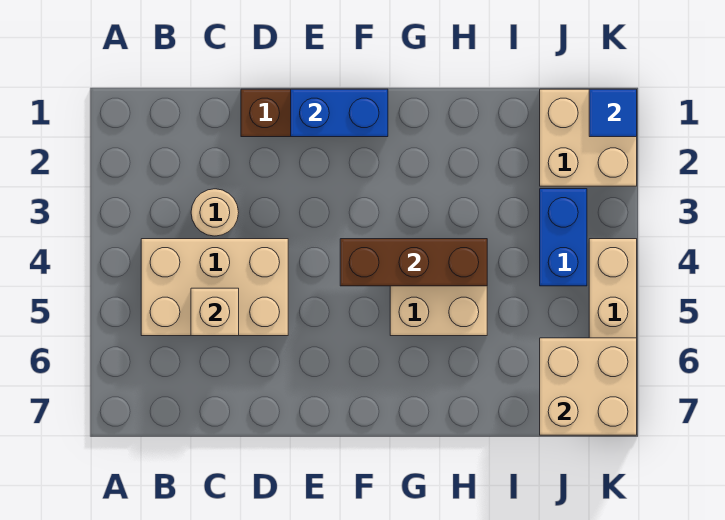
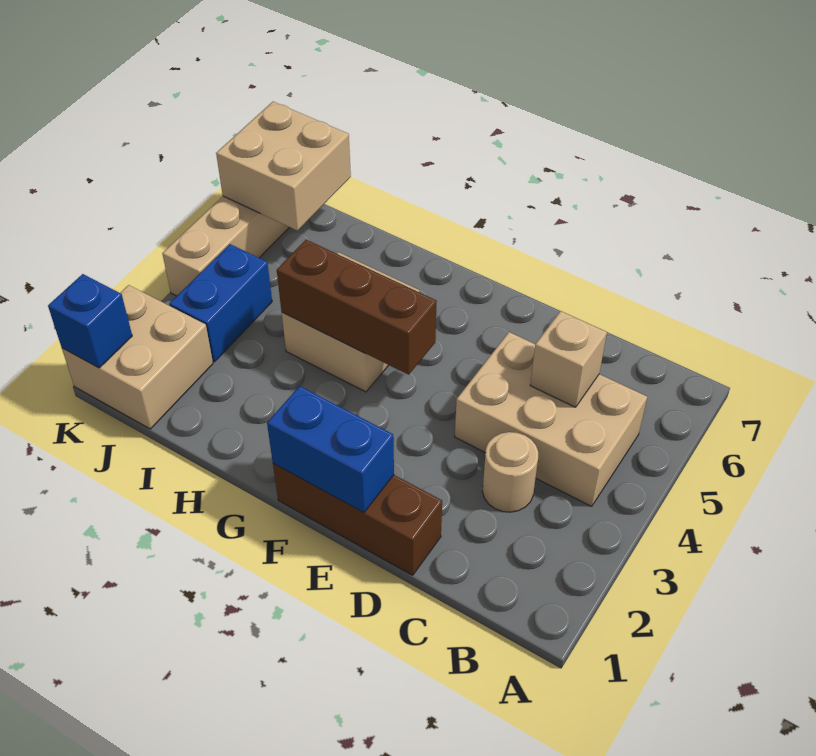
blue 1x1 tile [589,89,637,137] -> blue 1x1 brick [48,274,132,368]

